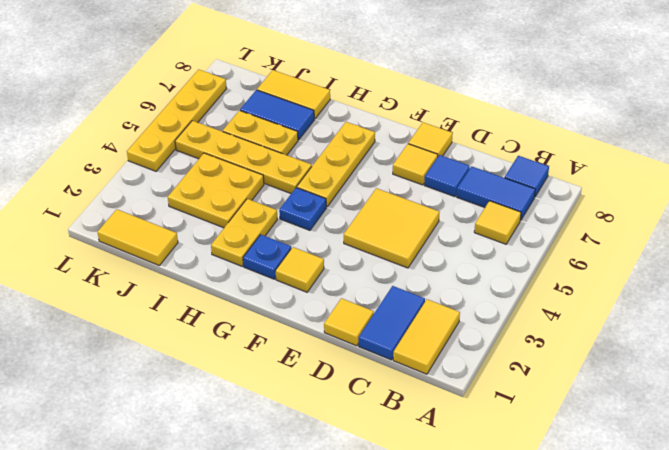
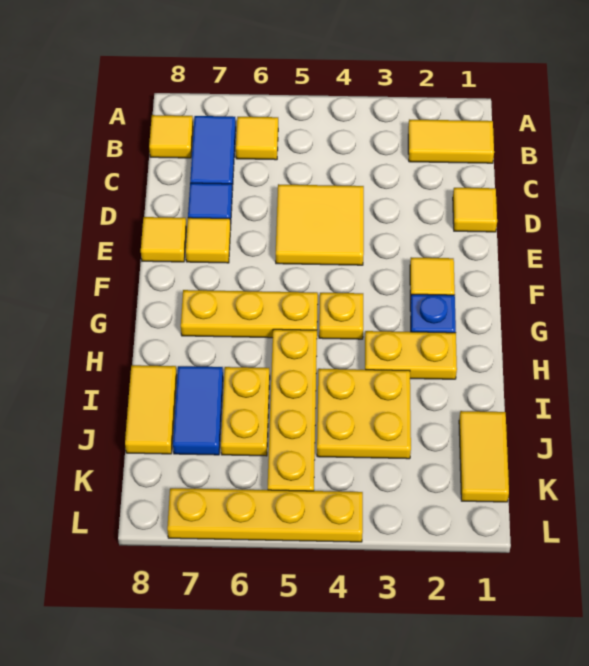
blue 1x1 tile [505,156,549,197] -> yellow 1x1 tile [149,115,193,158]
blue 1x2 tile [359,286,425,360] -> none
blue 1x1 plate [279,188,326,230] -> yellow 1x1 plate [319,293,363,339]

